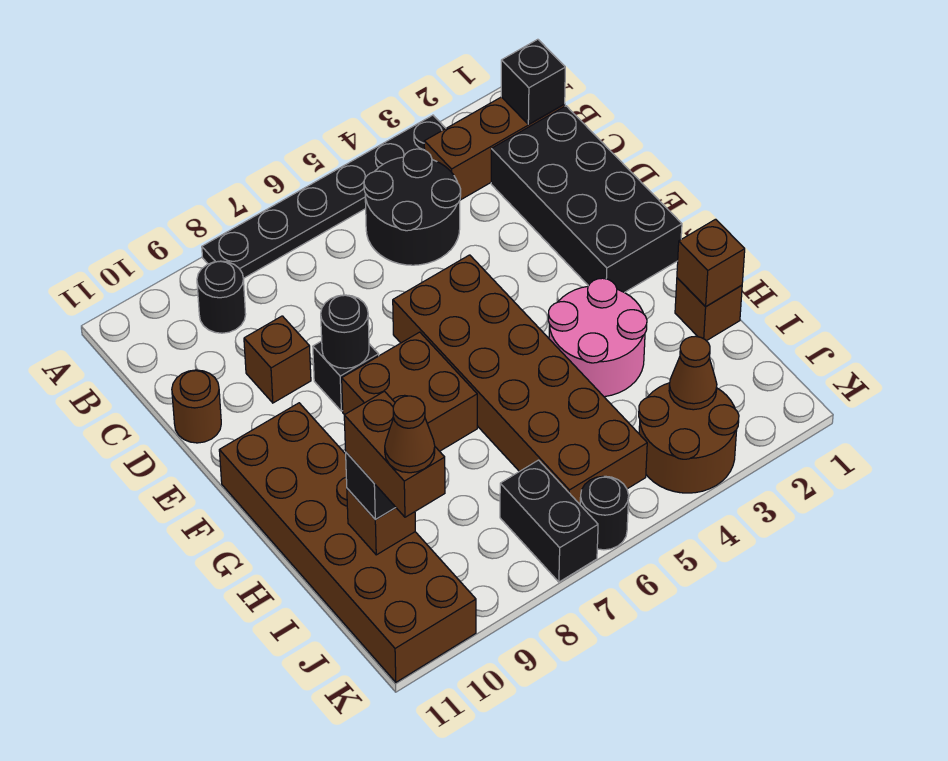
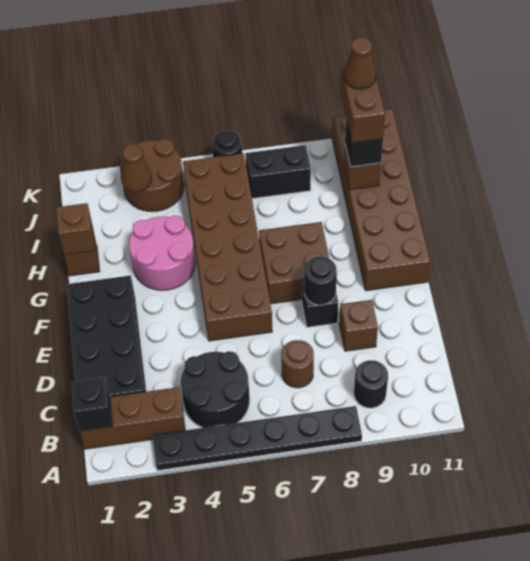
brown 1x1 round brick [172,370,221,443] -> brown 1x1 round brick moved to [281,340,314,388]
black 1x2 brick [500,460,598,582] -> black 1x2 brick turned to [245,145,311,199]

